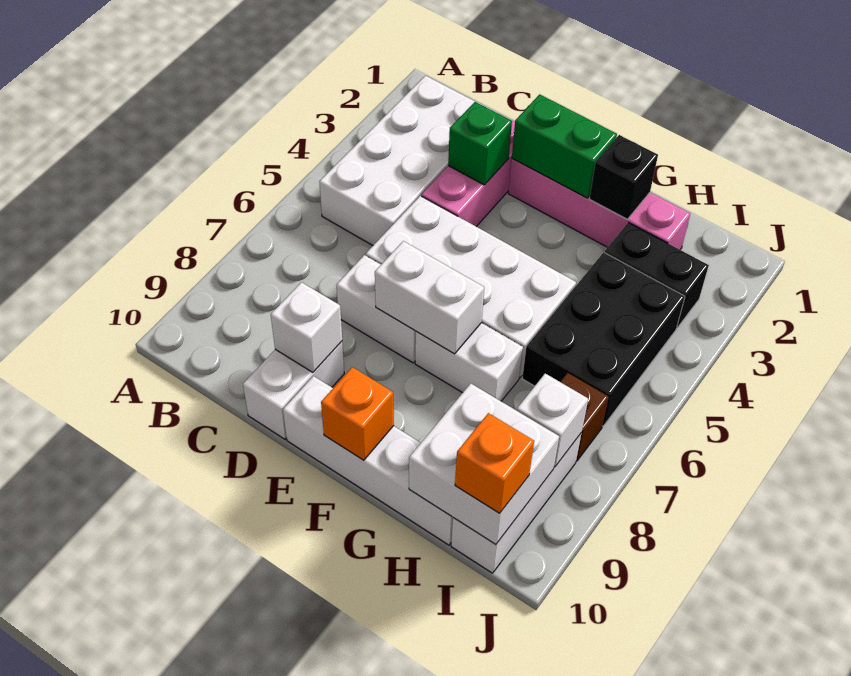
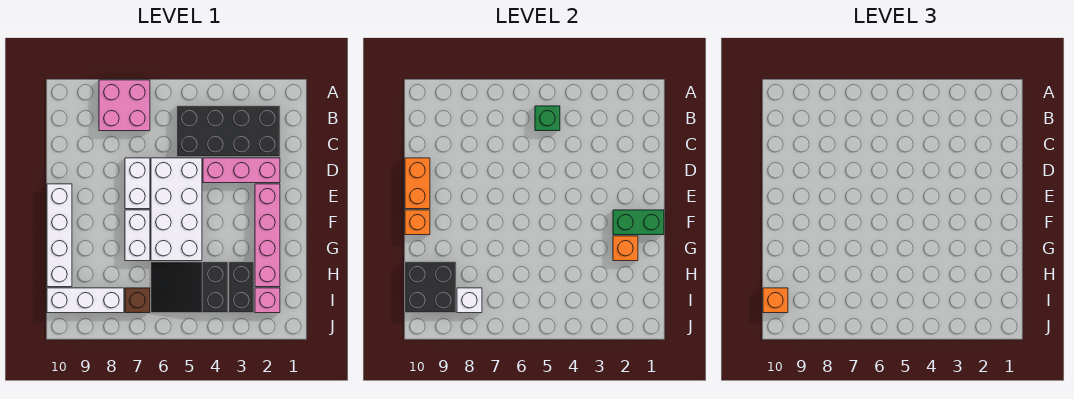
none -> pink 2x2 brick [99,80,150,131]
white 2x4 brick [319,76,489,245] -> black 2x4 brick [177,106,280,157]
green 1x1 brick [448,102,512,185] -> green 1x1 brick moved to [535,106,560,131]
white 1x2 brick [243,341,344,439] -> none
white 1x1 brick [271,282,342,372] -> none
none -> orange 1x2 brick [405,158,430,209]
green 1x2 brick [512,94,617,198] -> green 1x2 brick turned to [613,210,664,235]
white 1x2 brick [375,241,484,354] -> none
black 1x1 brick [589,135,658,219] -> orange 1x1 brick [613,236,638,261]
black 2x3 brick [522,252,685,426] -> black 2x3 slope [151,262,228,313]
white 2x2 brick [409,383,559,544] -> black 2x2 brick [405,262,456,313]
none -> pink 1x1 brick [255,288,280,313]

